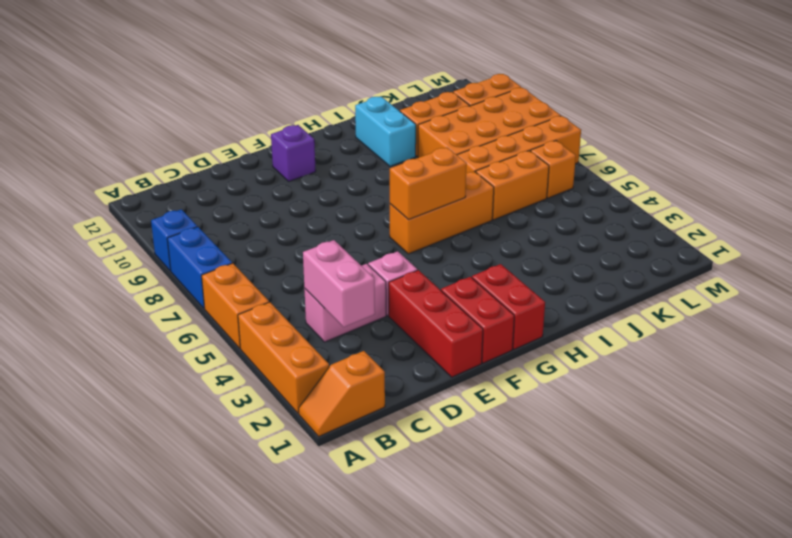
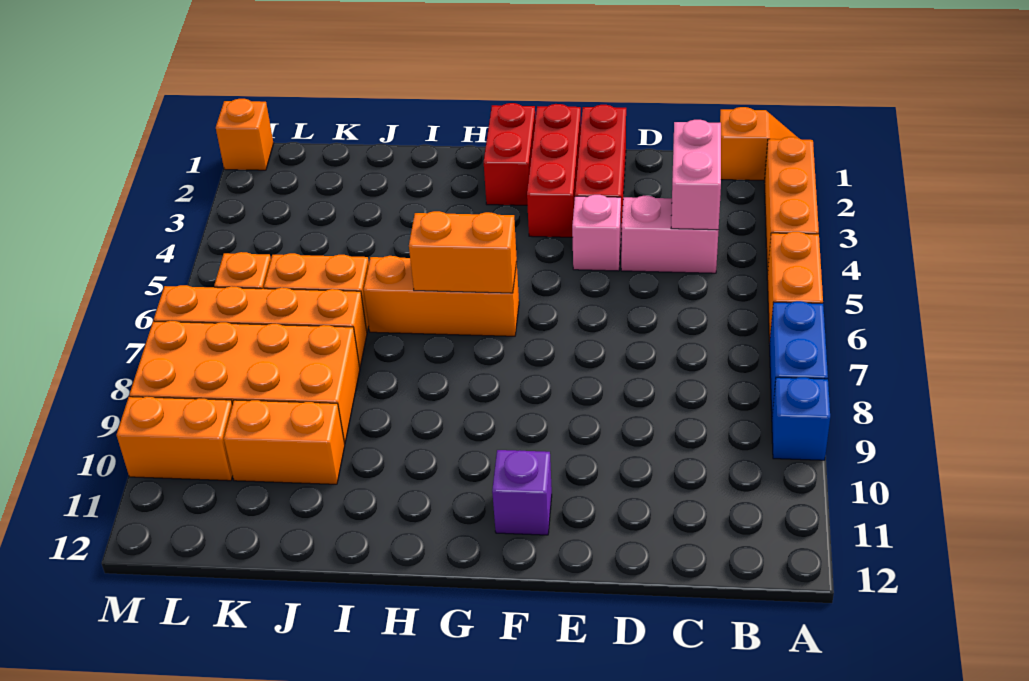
red 1x2 brick [441,277,514,363] -> red 1x3 brick [527,104,581,237]
cyan 1x2 brick [355,96,416,166] -> none
none -> orange 1x1 brick [216,99,274,170]

